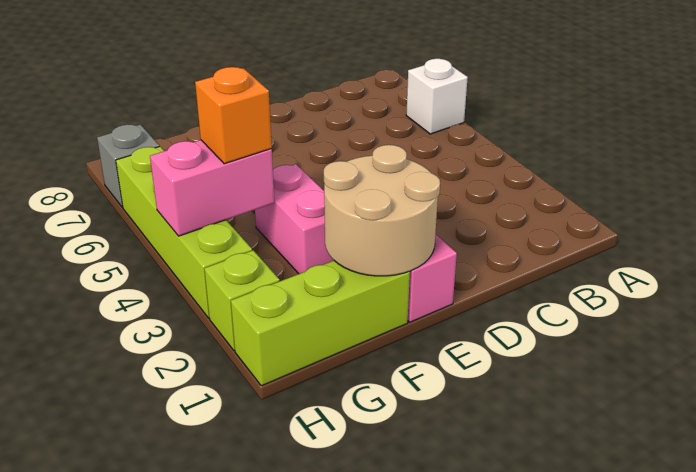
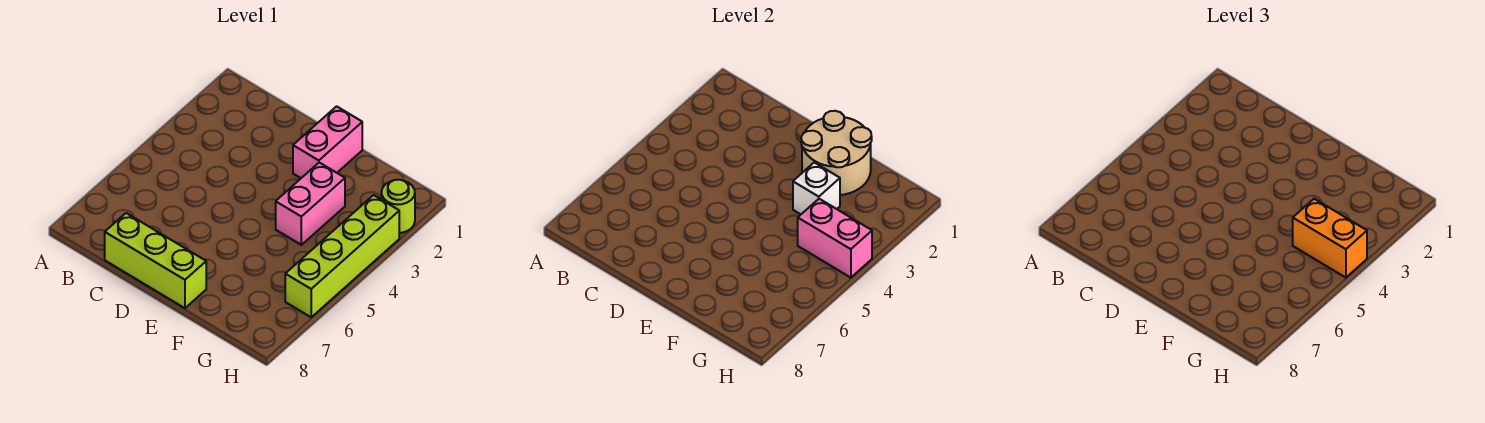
white 1x1 brick [406,59,468,134] -> white 1x1 brick moved to [793,163,840,214]
lime 1x3 brick [231,261,410,386] -> lime 1x3 brick moved to [105,213,206,308]
orange 1x1 brick [195,67,272,164] -> orange 1x2 brick [1293,199,1367,278]
lime 1x1 brick [204,250,280,351] -> lime 1x1 round brick [381,180,415,233]
grey 1x1 brick [97,124,159,208] -> none

